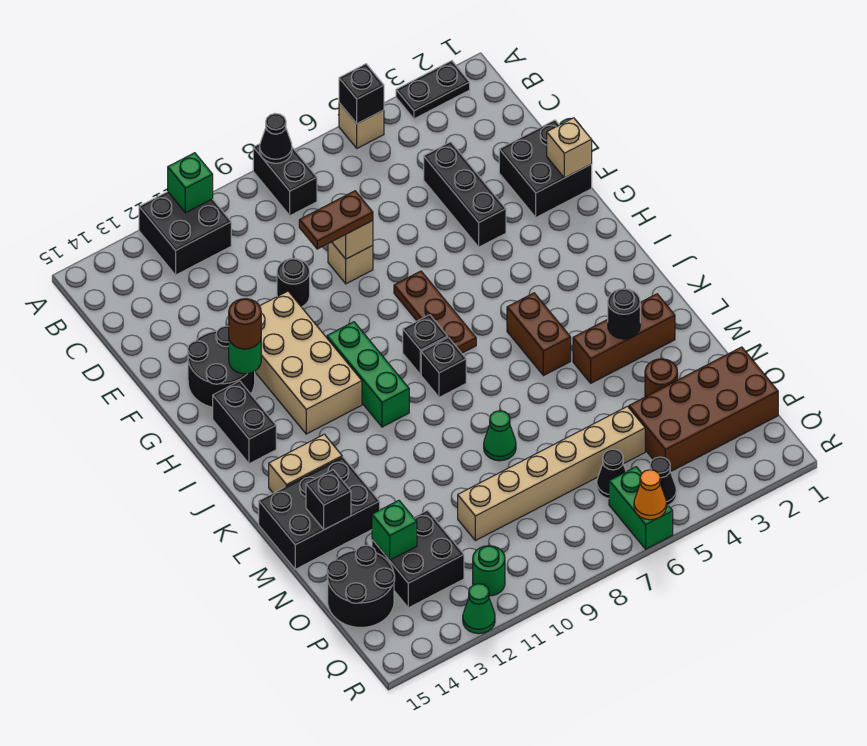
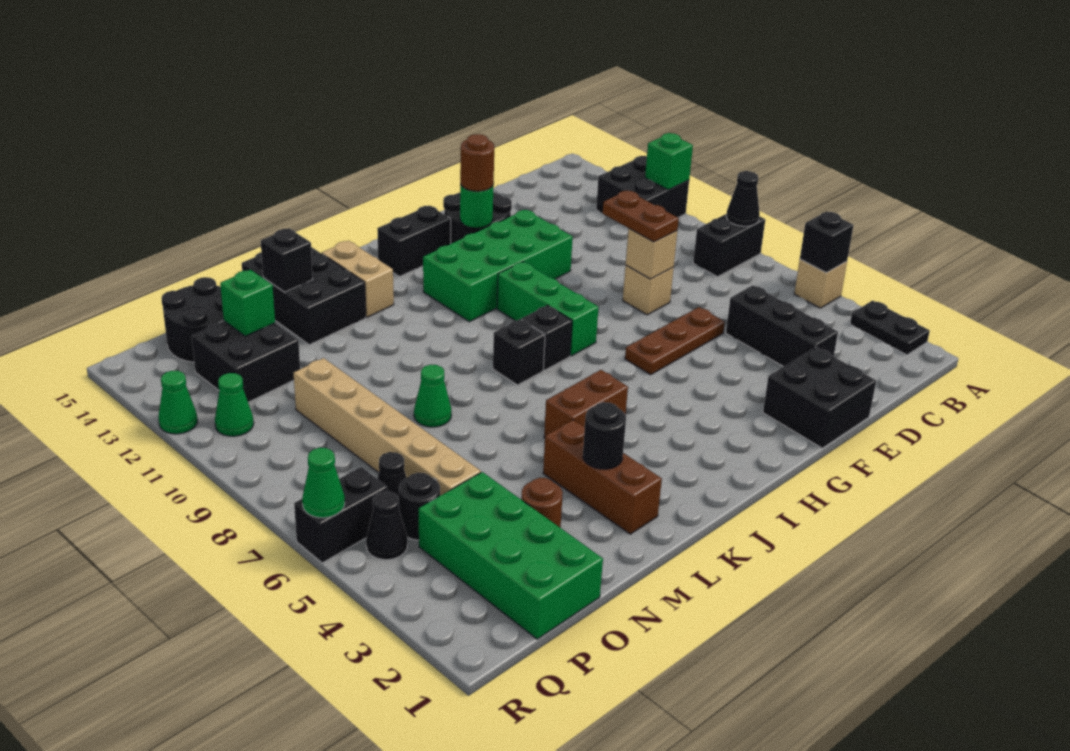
black 1x3 brick [424,142,506,247] -> black 1x3 brick turned to [726,285,838,367]
black 1x1 round brick [277,258,310,307] -> black 1x1 round brick moved to [399,473,440,540]
tan 1x1 brick [547,118,592,178] -> none
tan 2x4 brick [255,291,362,434] -> green 2x4 brick [423,210,573,322]
brown 1x3 plate [394,271,476,353] -> brown 1x3 plate moved to [625,307,725,375]
green 1x3 brick [327,322,409,427] -> green 1x3 brick turned to [497,262,598,356]
brown 2x4 brick [629,347,778,472] -> green 2x4 brick [419,472,603,639]
green 1x2 brick [609,467,673,549] -> black 1x2 brick [294,467,388,563]
green 1x1 round brick [473,546,505,596] -> green 1x1 cone [215,373,254,436]
orange 1x1 cone [634,470,667,520] -> green 1x1 cone [302,448,345,518]

